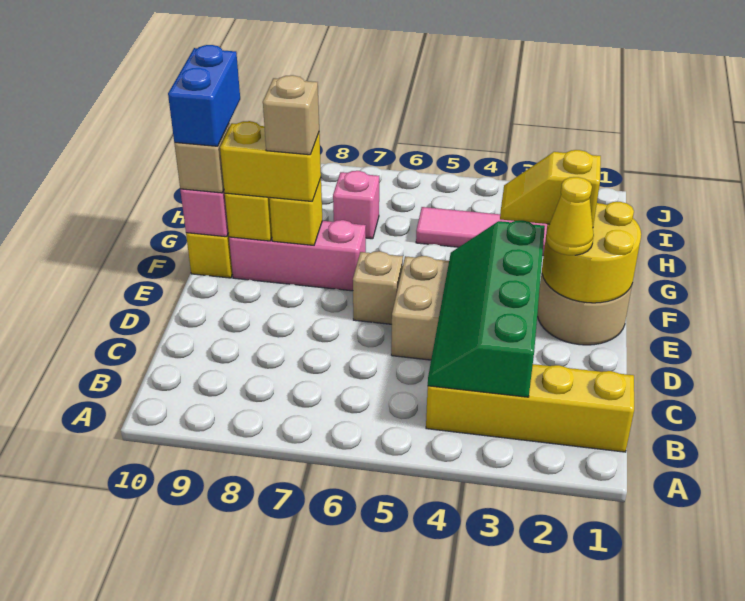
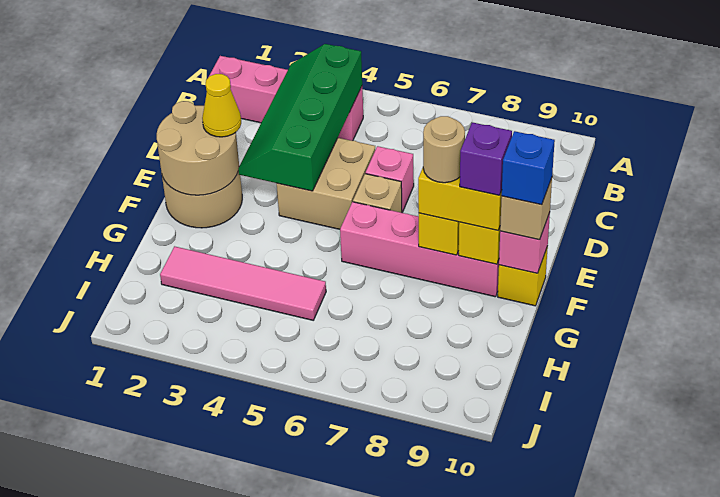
yellow 1x4 brick [426,364,634,452] -> pink 1x4 brick [209,56,363,141]
green 2x4 slope [428,220,545,397] -> green 2x4 slope turned to [238,44,362,191]
yellow 2x2 round brick [542,202,641,303] -> tan 2x2 round brick [157,101,239,195]
yellow 1x2 slope [500,150,601,225] -> none
pink 1x3 brick [229,220,366,291] -> pink 1x4 brick [340,202,499,297]
tan 1x1 brick [263,75,319,155] -> tan 1x1 round brick [423,116,465,183]
none -> purple 1x1 brick [460,122,512,195]
blue 1x2 brick [168,45,240,146] -> blue 1x1 brick [502,131,555,205]
pink 1x1 brick [333,171,379,239] -> pink 1x1 brick moved to [366,146,414,212]

